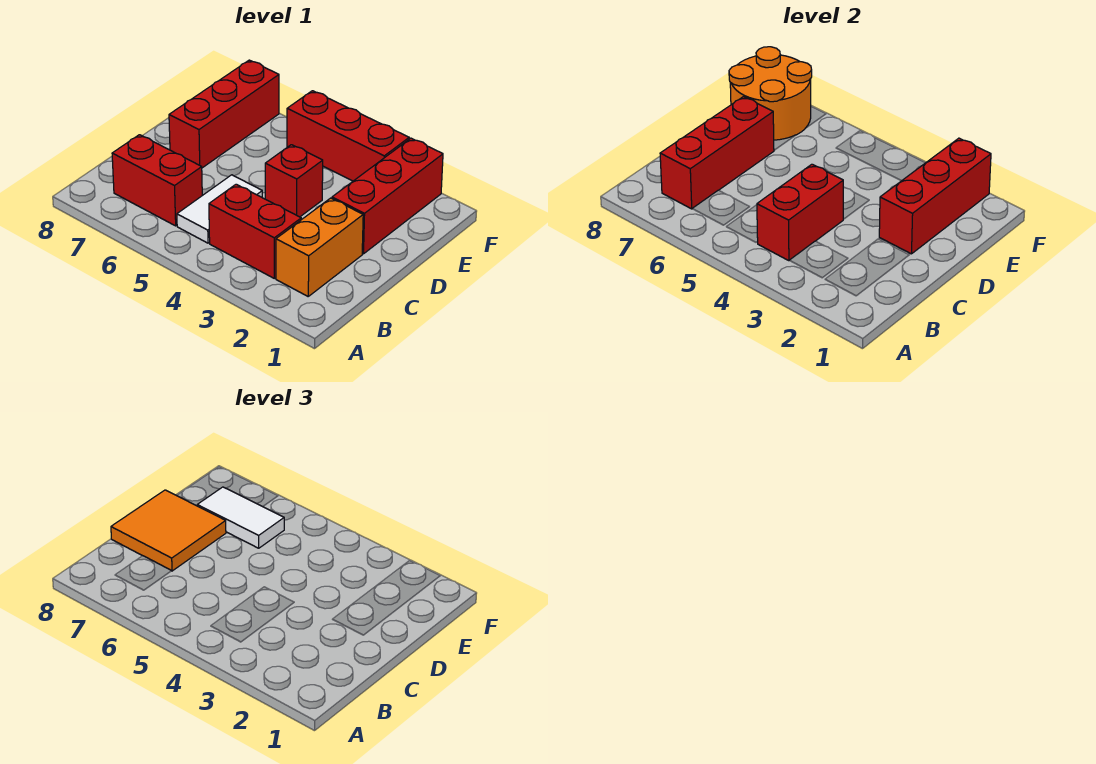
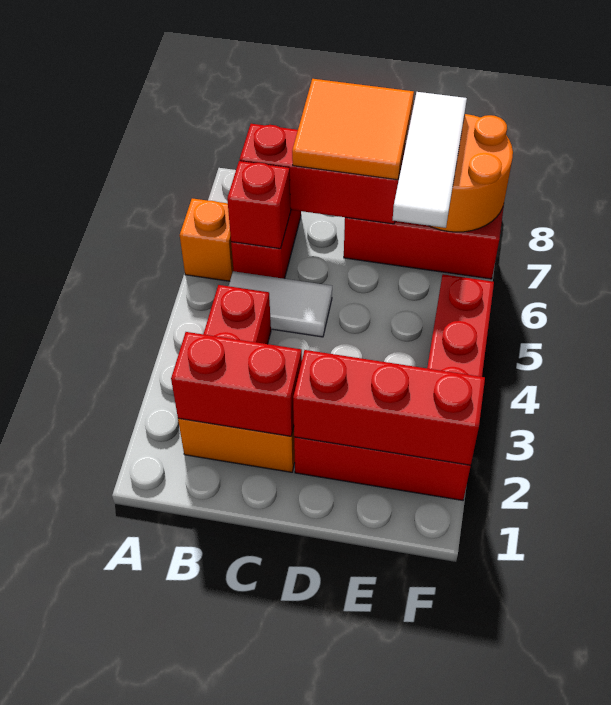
none -> orange 1x1 brick [180,198,234,281]
red 1x2 brick [757,164,843,261] -> red 1x2 brick moved to [171,332,302,436]
red 1x1 brick [265,145,323,217] -> red 1x1 brick moved to [227,161,291,249]
white 1x2 tile [197,487,284,548] -> white 1x3 tile [393,92,467,228]

